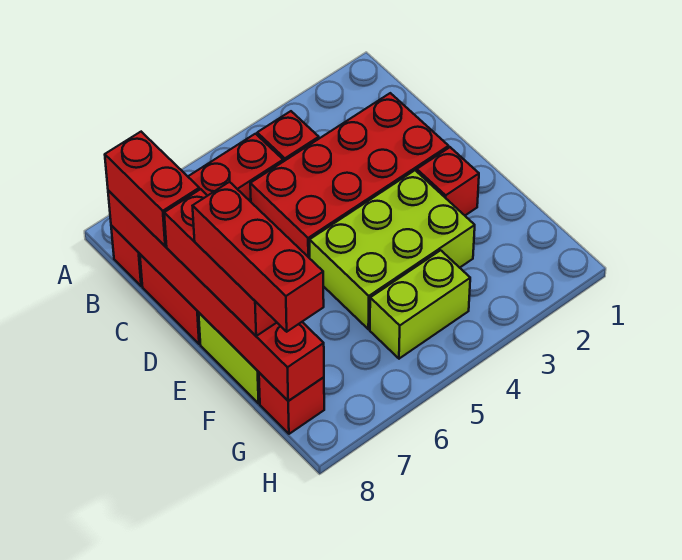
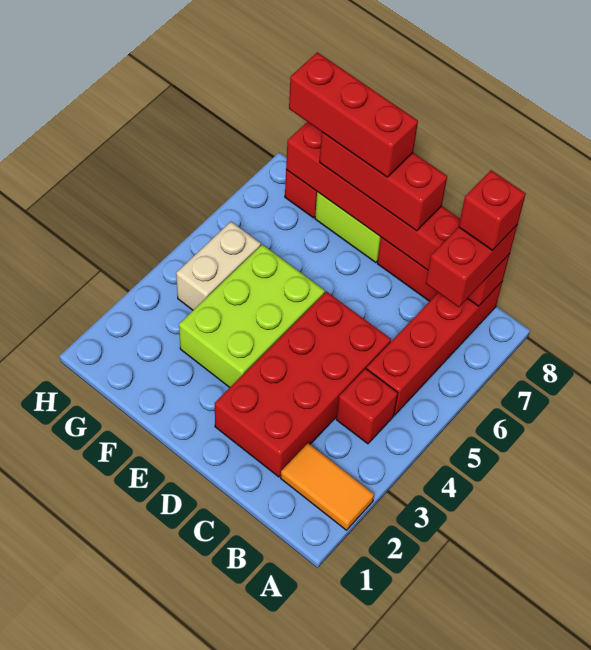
none -> orange 1x2 tile [281,443,374,530]
red 1x2 brick [105,132,199,246] -> red 1x2 brick turned to [426,225,517,307]
red 1x1 brick [417,147,479,215] -> red 1x1 brick moved to [459,170,526,250]
lime 1x2 brick [370,250,470,359] -> tan 1x2 brick [176,222,261,310]

